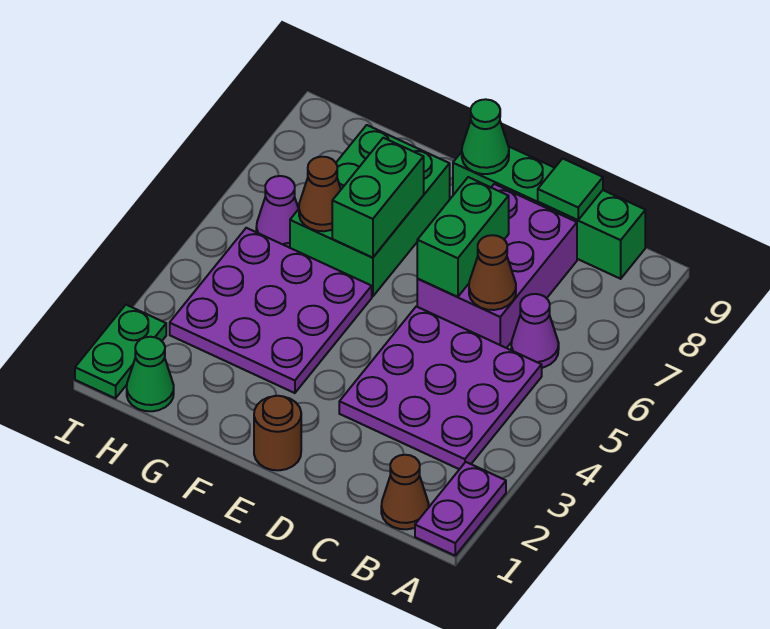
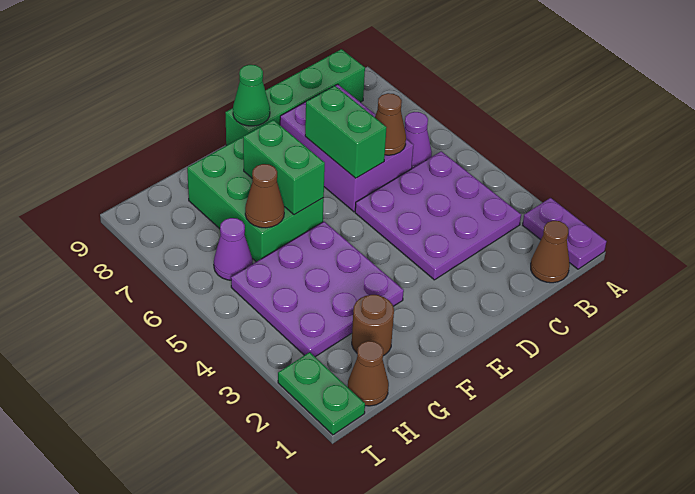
green 1x1 tile [538,158,603,220] -> none
brown 1x1 round brick [254,396,301,470] -> brown 1x1 round brick moved to [352,295,394,356]
green 1x1 cone [127,337,174,411] -> brown 1x1 cone [348,341,389,406]

